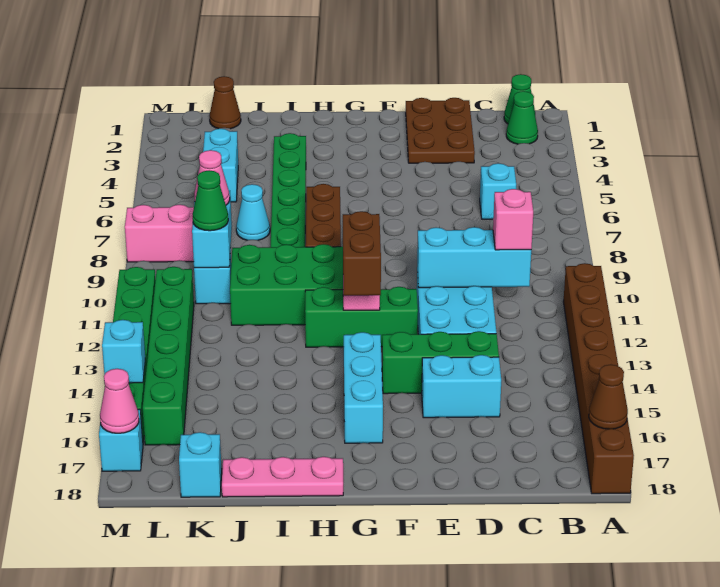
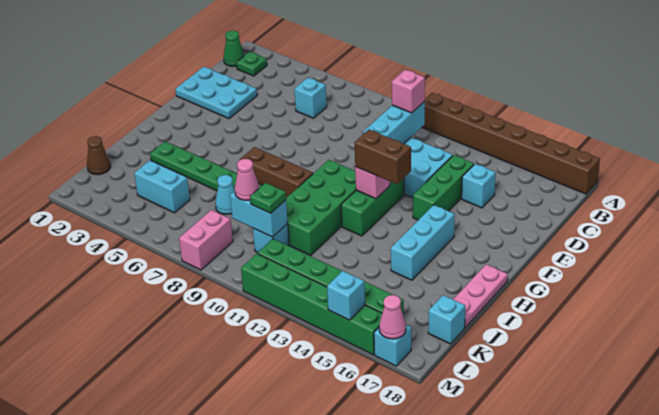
brown 1x1 cone [589,364,628,429] -> none
green 1x1 cone [506,91,538,144] -> green 1x1 plate [236,52,267,76]
brown 2x3 plate [406,98,475,163] -> cyan 2x3 plate [175,67,257,118]
cyan 1x2 brick [422,355,501,418] -> cyan 1x1 brick [462,164,496,208]
cyan 1x3 brick [344,332,383,443] -> cyan 1x3 brick turned to [391,205,455,280]
green 1x1 cone [193,170,228,231] -> green 1x1 plate [250,183,286,213]

